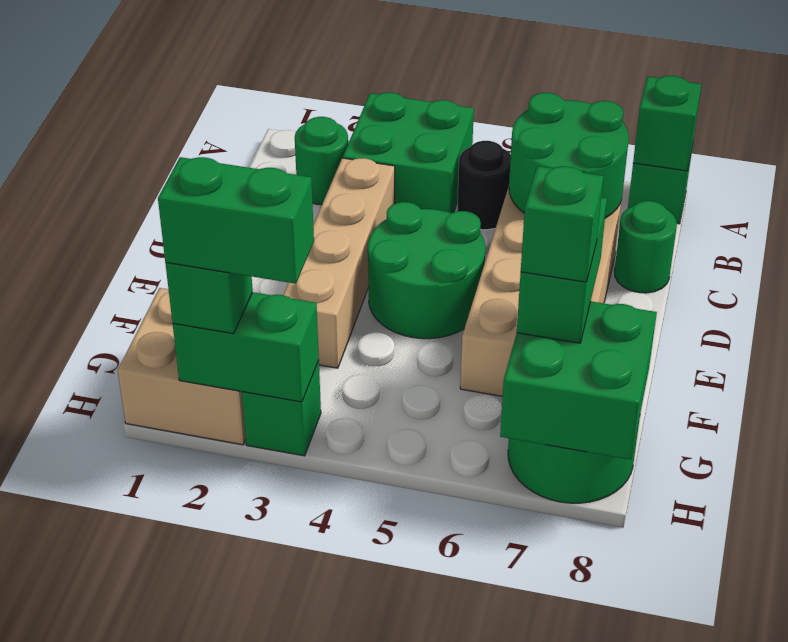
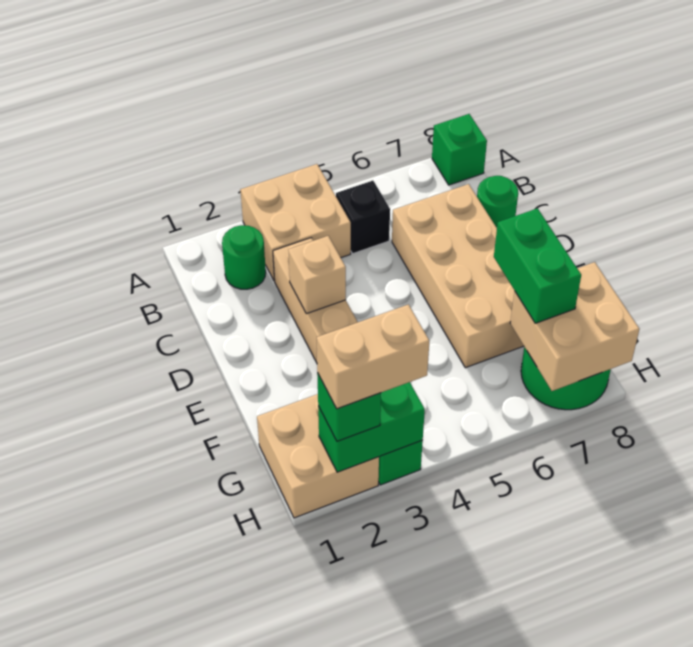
green 2x2 brick [343,92,474,213] -> tan 2x2 brick [240,164,351,281]
green 1x1 brick [633,76,702,171] -> none
black 1x1 round brick [457,141,511,230] -> black 1x1 brick [336,181,390,254]
green 2x2 round brick [509,93,629,218] -> none
none -> tan 1x1 brick [288,236,346,314]
green 2x2 round brick [368,202,485,339] -> none
green 2x2 brick [500,301,657,460] -> tan 2x2 brick [510,262,639,391]
green 1x1 brick [521,166,603,282] -> none
green 1x2 brick [158,157,314,284] -> tan 1x2 brick [317,304,429,409]

